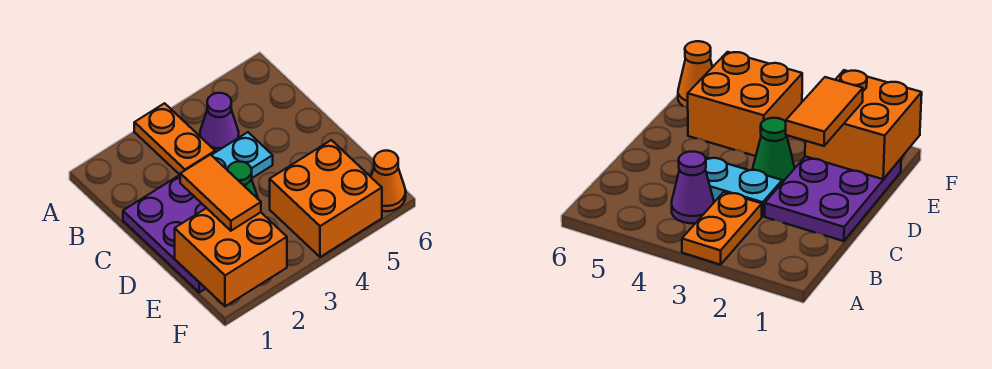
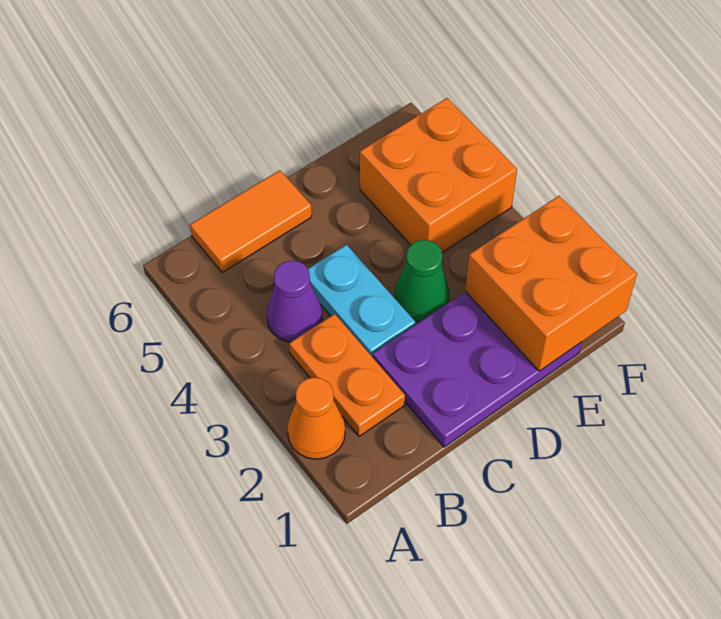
orange 1x2 plate [134,103,215,175] -> orange 1x2 plate turned to [289,314,405,436]
orange 1x2 tile [180,155,261,231] -> orange 1x2 tile moved to [190,170,312,273]
orange 1x1 cone [371,150,406,211] -> orange 1x1 cone moved to [287,378,345,459]

